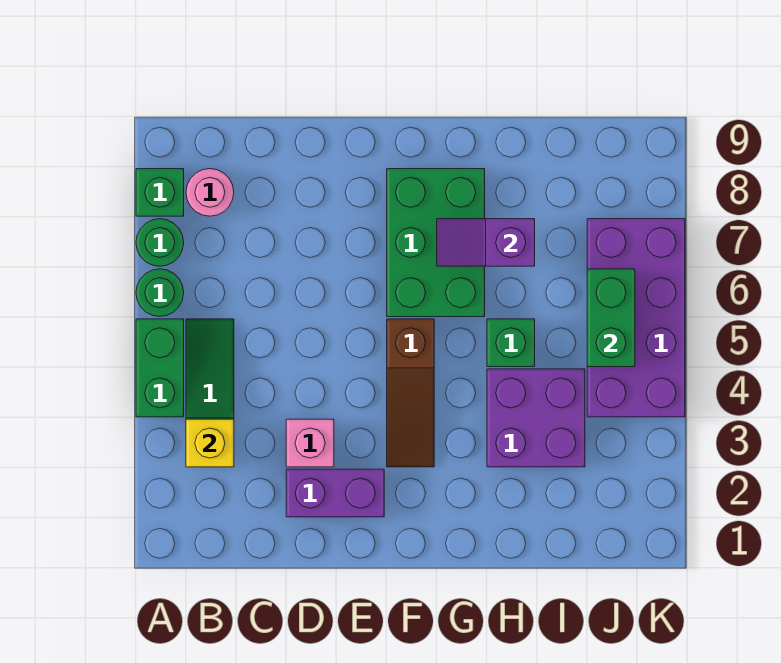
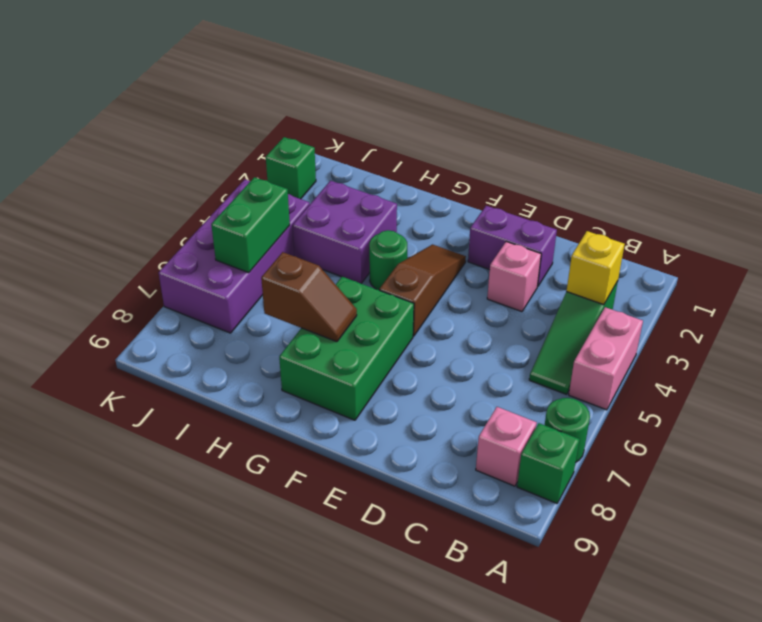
green 1x2 brick [136,319,184,417] -> pink 1x2 brick [569,307,643,410]
green 1x1 round brick [136,269,184,317] -> green 1x1 round brick moved to [369,230,407,290]
pink 1x1 round brick [186,169,234,216] -> pink 1x1 brick [476,407,537,486]
purple 1x2 slope [437,219,535,266] -> brown 1x2 slope [261,252,357,342]
green 1x1 brick [487,319,535,367] -> green 1x1 brick moved to [266,137,316,199]

